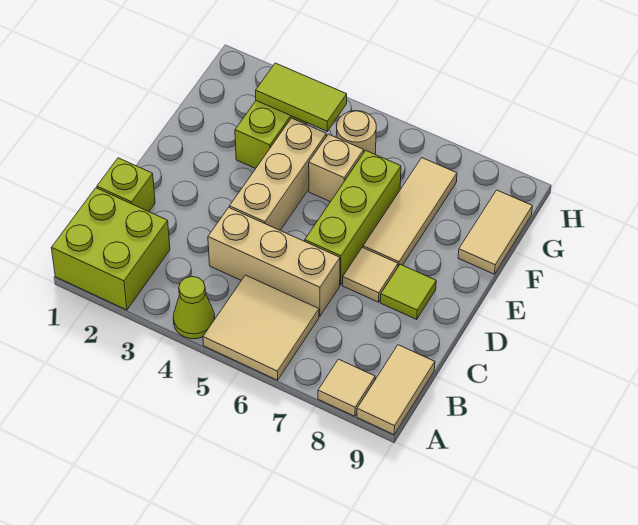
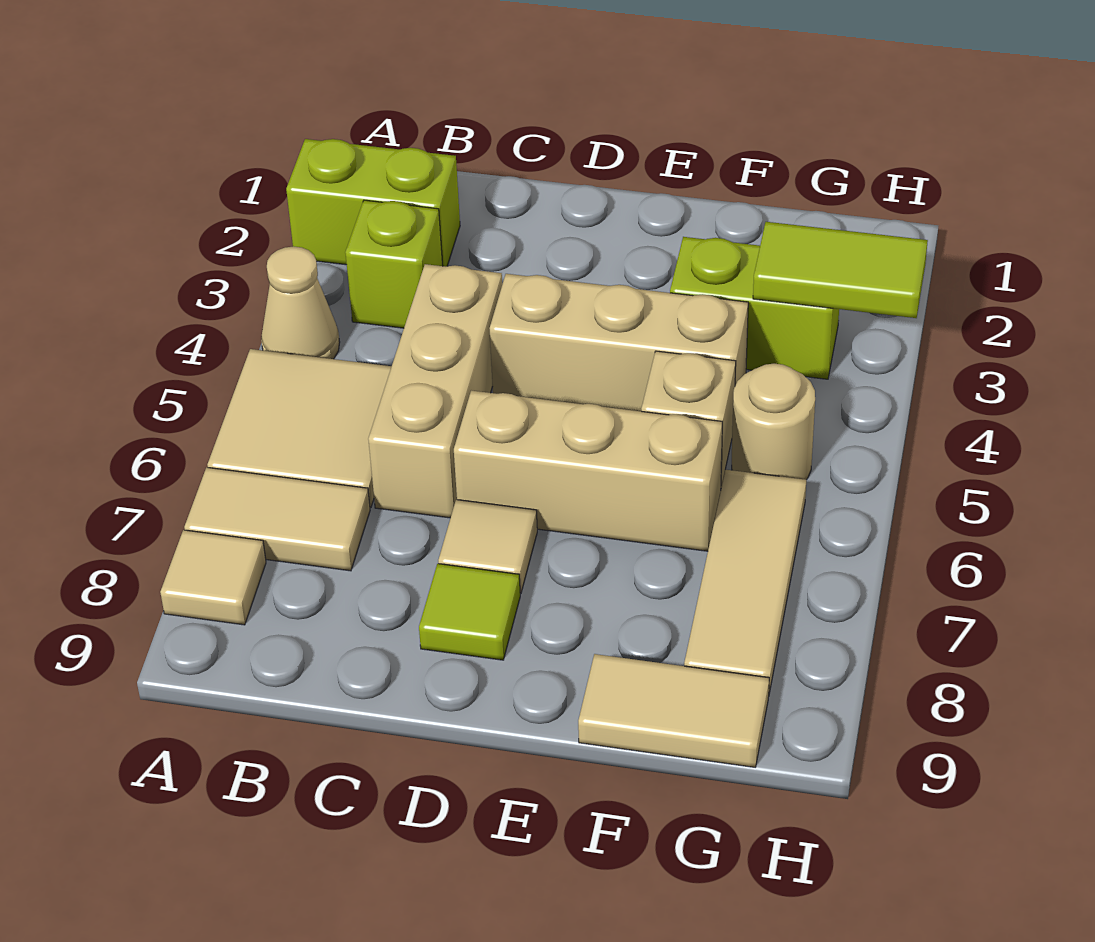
lime 2x2 brick [51,188,170,310] -> lime 1x2 brick [286,139,460,267]
lime 1x1 cone [173,277,215,339] -> tan 1x1 cone [261,246,340,359]
tan 1x2 tile [357,345,435,435] -> tan 1x2 tile moved to [184,467,370,571]
lime 1x1 brick [97,158,155,212] -> lime 1x1 brick moved to [345,200,443,328]
lime 1x3 brick [305,150,401,285] -> tan 1x3 brick [454,391,722,551]
tan 1x3 tile [363,158,457,266] -> tan 1x3 tile turned to [684,470,806,693]
lime 1x2 tile [255,63,347,131] -> lime 1x2 tile turned to [753,222,928,318]

